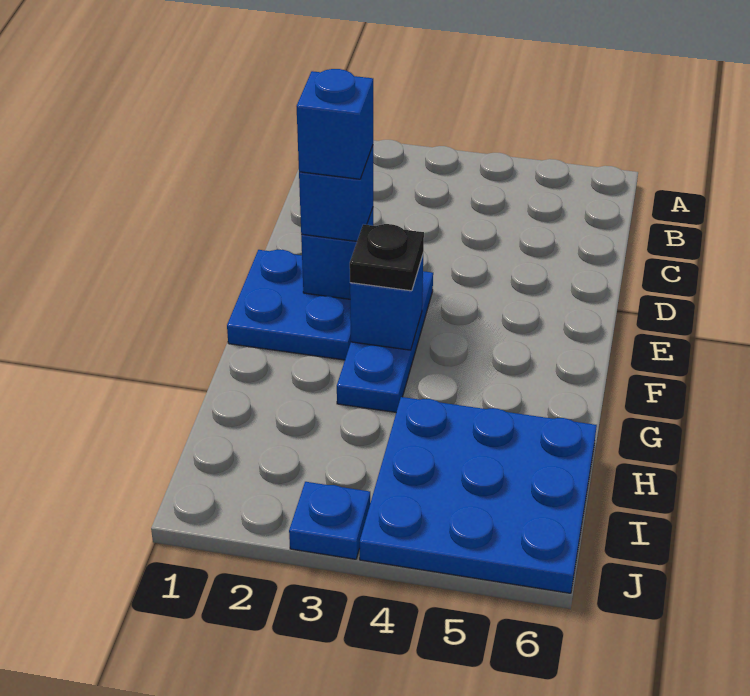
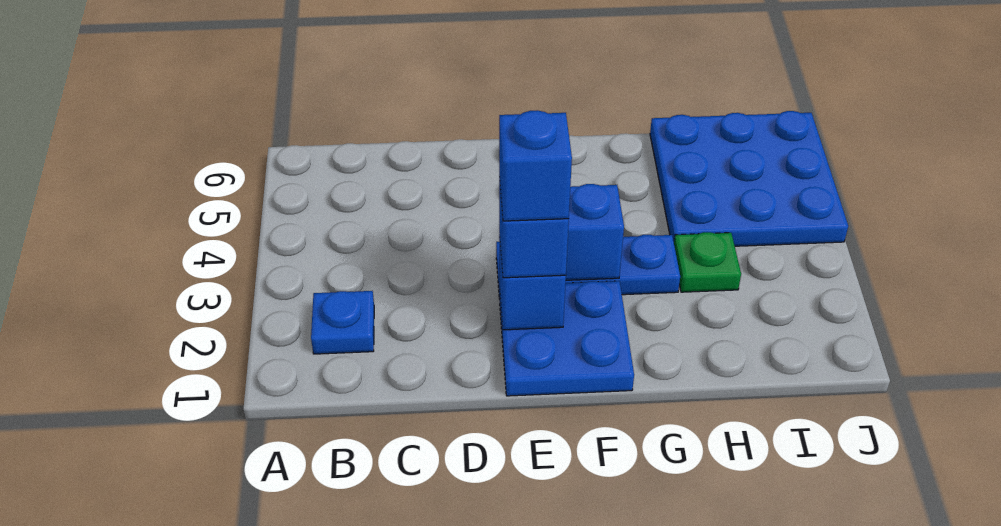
black 1x1 plate [350,224,424,291] -> none
none -> green 1x1 plate [674,232,741,292]
blue 1x1 plate [289,482,370,559] -> blue 1x1 plate moved to [311,291,374,354]

